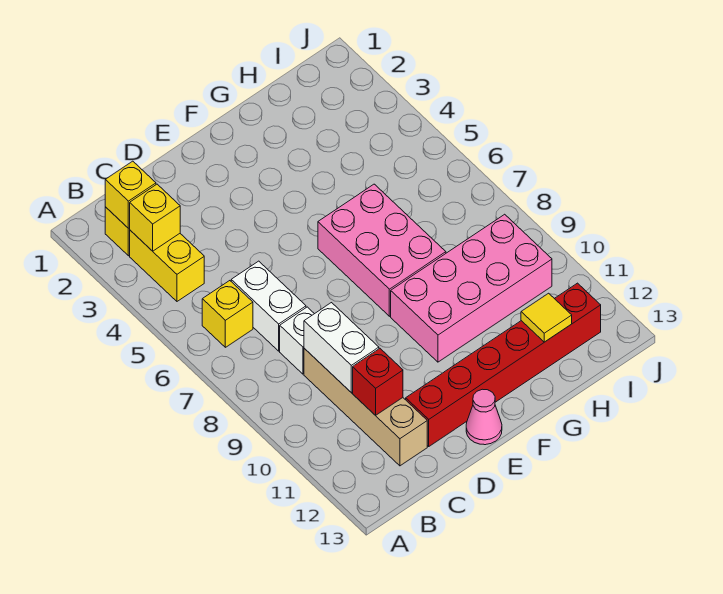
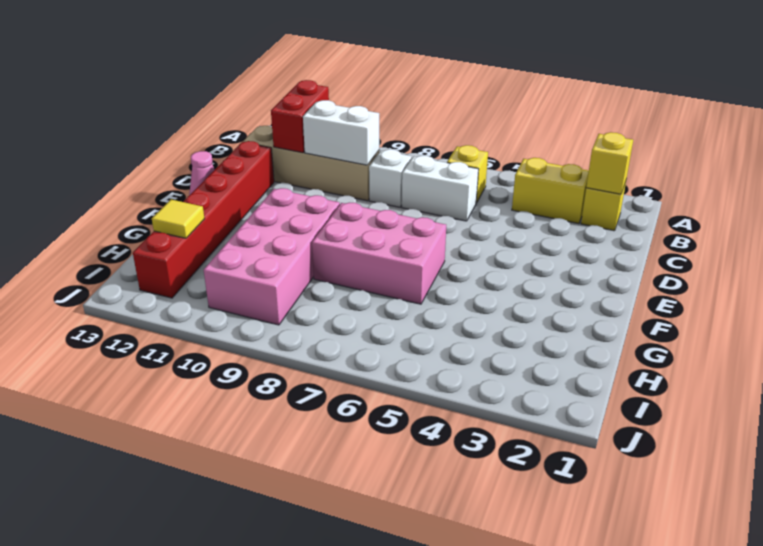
yellow 1x1 brick [130,184,180,251] -> none
red 1x1 brick [353,349,403,416] -> red 1x2 brick [271,80,329,153]

